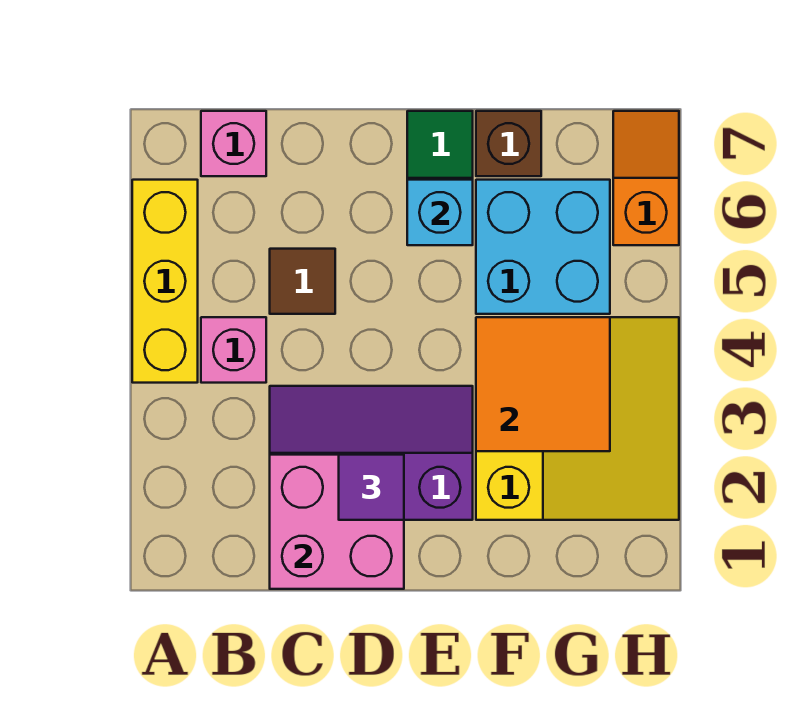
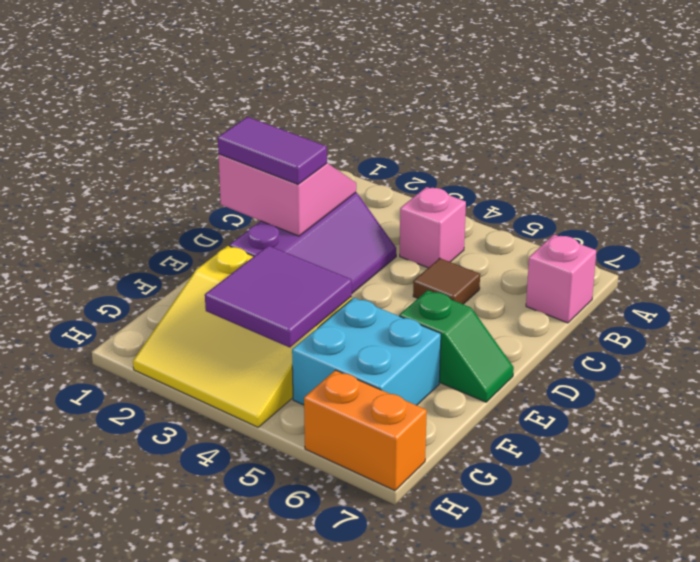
yellow 1x3 brick [132,180,198,383] -> none
pink 2x2 brick [270,455,404,589] -> pink 2x2 slope [219,154,356,236]
purple 1x1 tile [339,455,404,520] -> purple 1x2 tile [218,117,327,184]
cyan 1x1 brick [407,180,473,245] -> none
orange 2x2 tile [476,317,610,451] -> purple 2x2 tile [205,246,352,348]
brown 1x1 brick [476,111,541,176] -> none
orange 1x2 slope [613,111,679,245] -> orange 1x2 brick [304,370,427,491]

